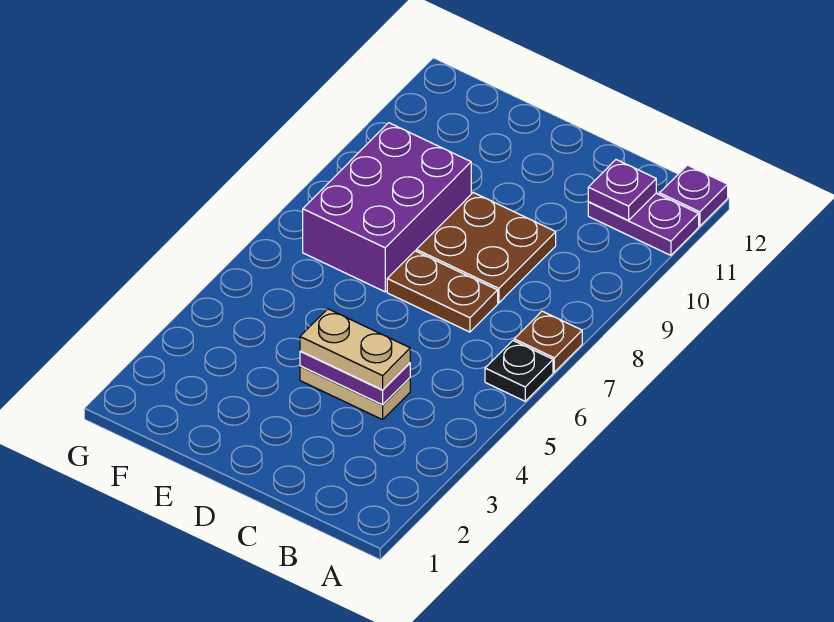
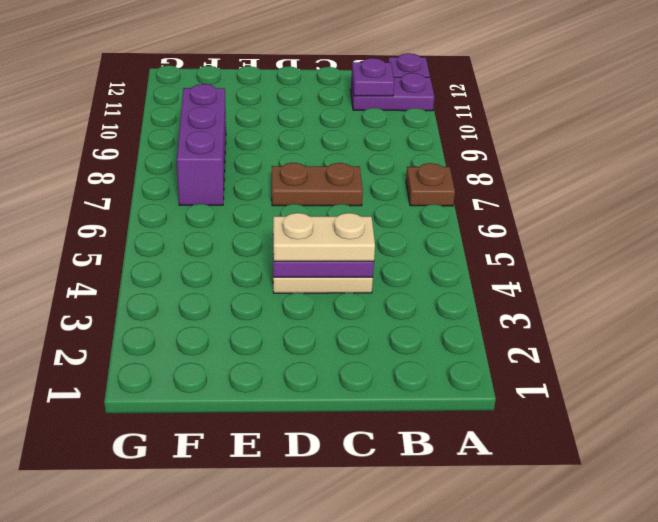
black 1x1 plate [485,341,553,401] -> none
brown 2x2 plate [416,193,556,303] -> none
purple 2x3 brick [303,123,471,292] -> purple 1x3 brick [177,84,226,205]

